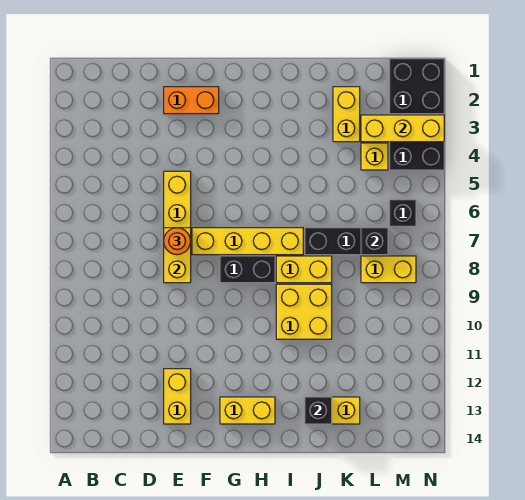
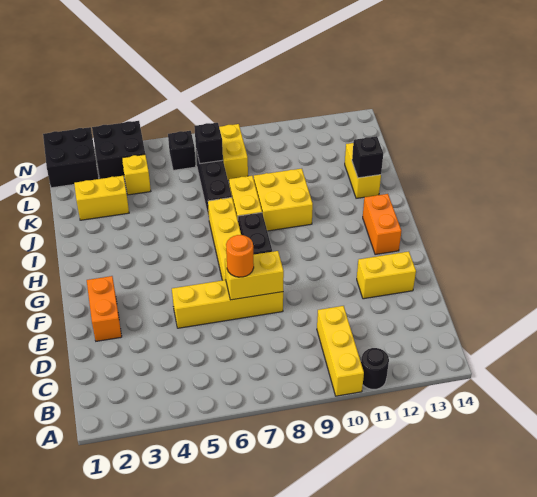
none -> black 1x1 round brick [361,348,389,389]
yellow 1x2 brick [220,397,275,424] -> orange 1x2 brick [363,194,401,255]
yellow 1x3 brick [361,115,444,142] -> yellow 1x3 brick moved to [317,306,364,396]

